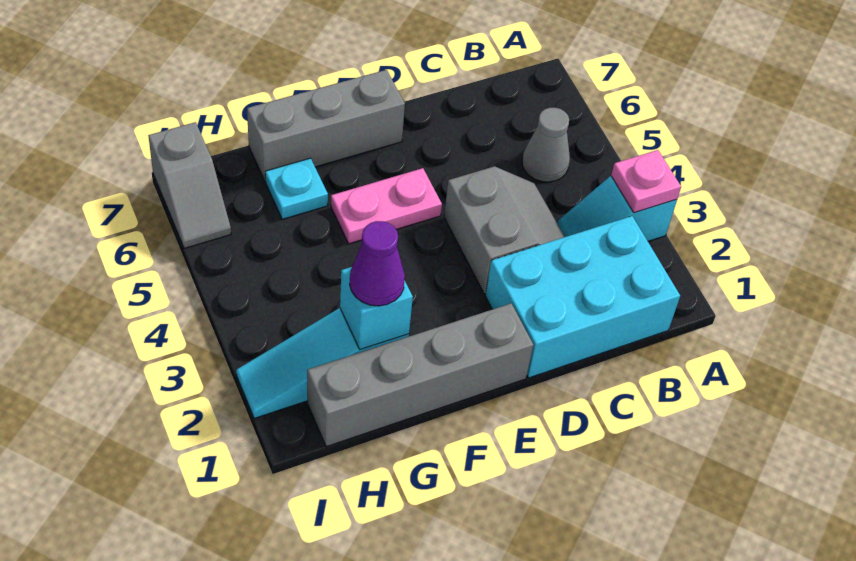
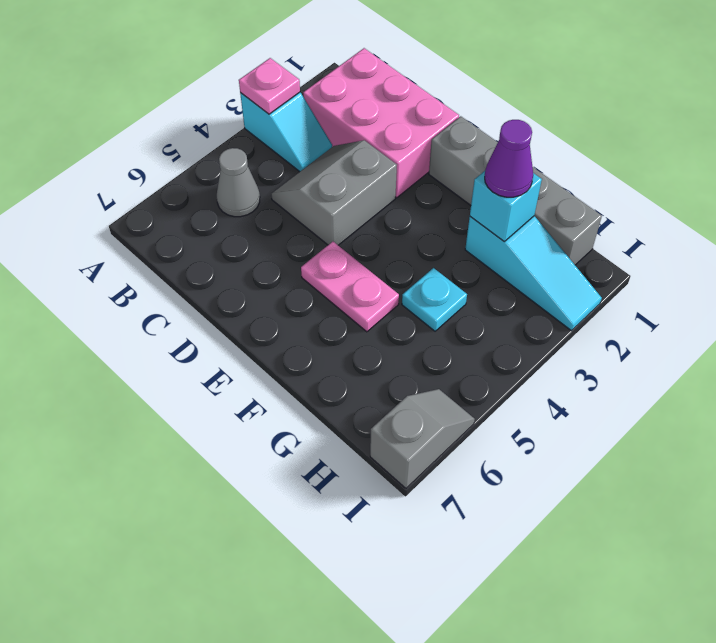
cyan 2x3 brick [485,216,680,378] -> pink 2x3 brick [303,48,459,198]
grey 1x3 brick [247,70,405,181] -> none
cyan 1x1 plate [265,158,328,219] -> cyan 1x1 plate moved to [402,268,467,331]

